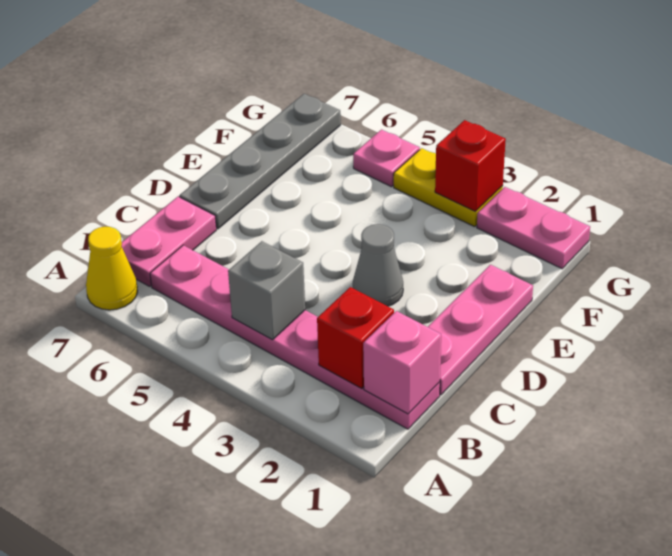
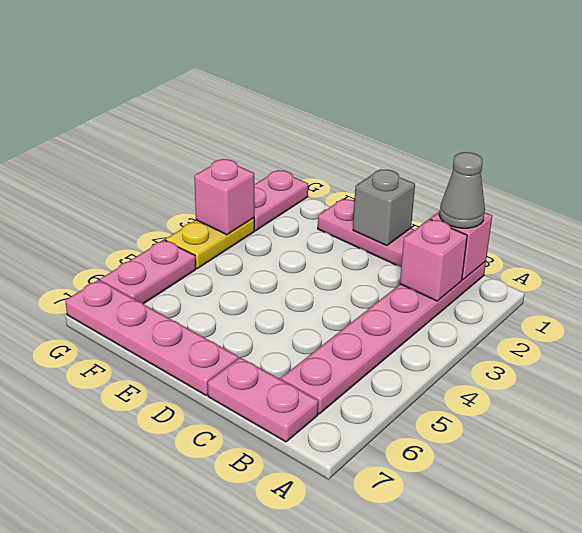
yellow 1x1 cone [86,227,138,310] -> none
red 1x1 brick [317,287,394,389] -> pink 1x1 brick [400,219,467,301]
grey 1x1 brick [228,241,305,340] -> grey 1x1 brick moved to [353,169,415,246]
grey 1x1 cone [353,224,403,306] -> grey 1x1 cone moved to [439,152,485,228]
grey 1x4 plate [180,94,341,229] -> pink 1x4 plate [65,280,238,395]
red 1x1 brick [435,120,506,211] -> pink 1x1 brick [194,159,254,235]
pink 1x1 plate [353,130,420,187] -> pink 1x2 plate [100,240,196,304]

